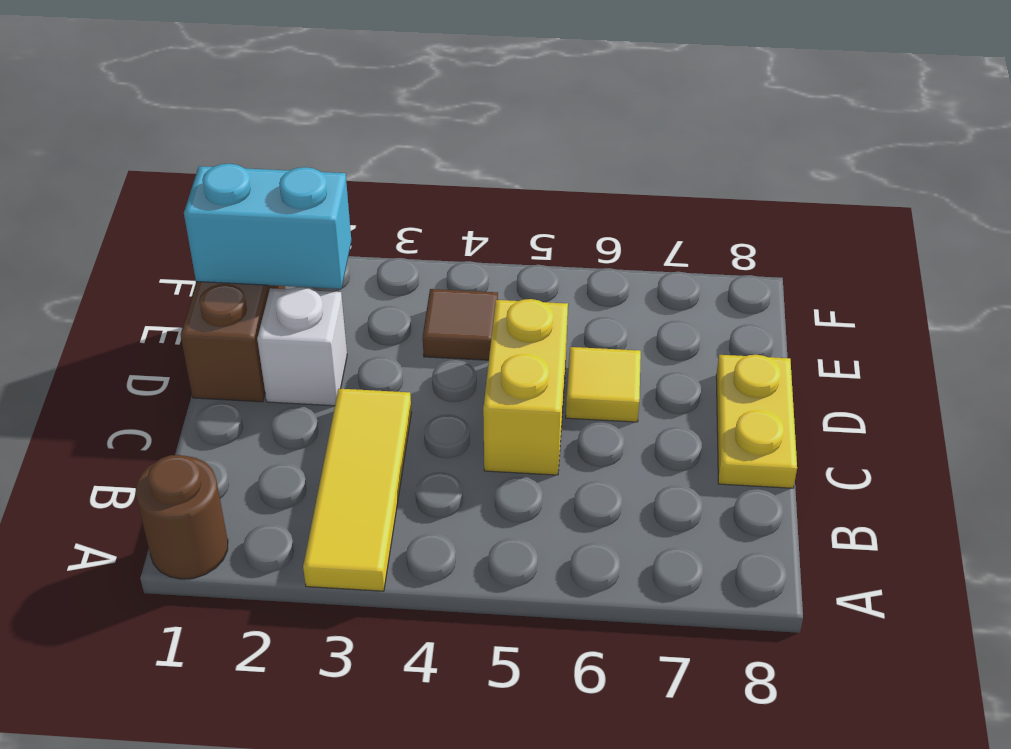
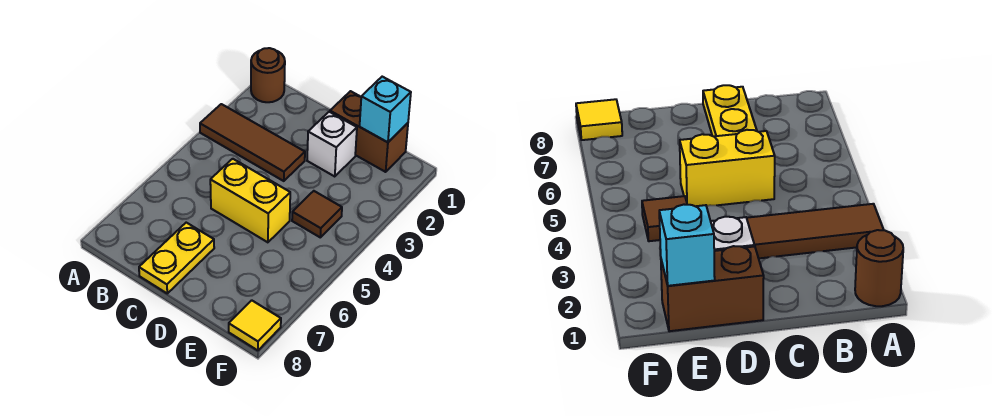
yellow 1x3 tile [303,389,411,591] -> brown 1x3 tile [200,104,305,181]
yellow 1x2 plate [716,355,797,488] -> yellow 1x2 plate turned to [139,223,214,293]
yellow 1x1 tile [566,347,641,422] -> yellow 1x1 tile moved to [229,300,281,350]
cyan 1x2 brick [184,164,351,289] -> cyan 1x1 brick [360,77,411,142]

